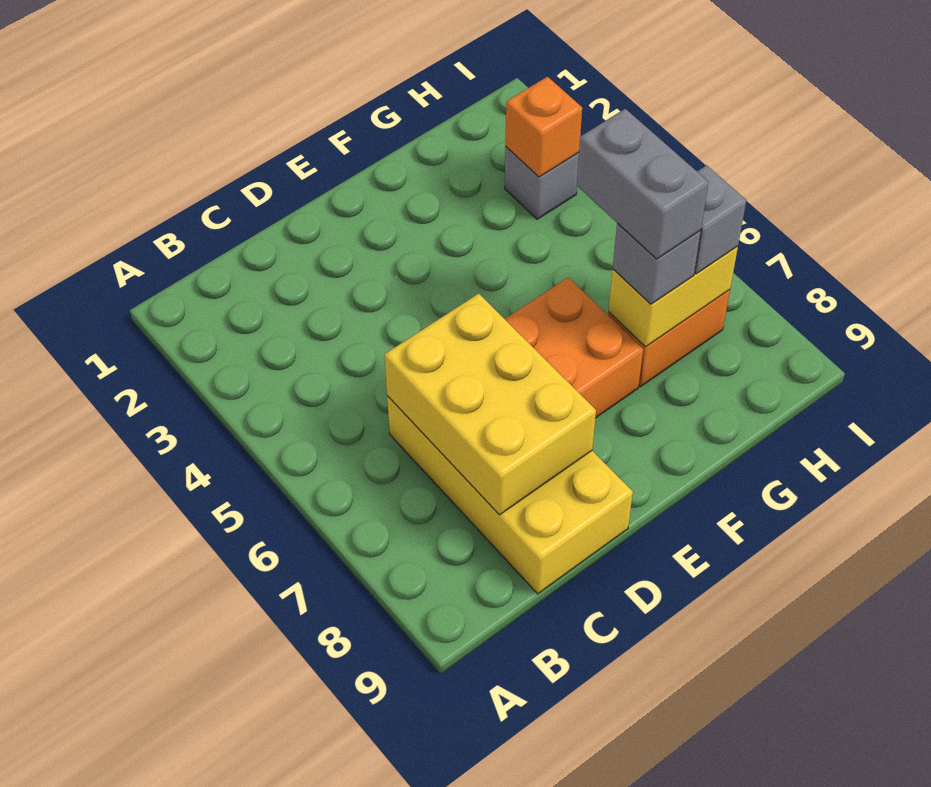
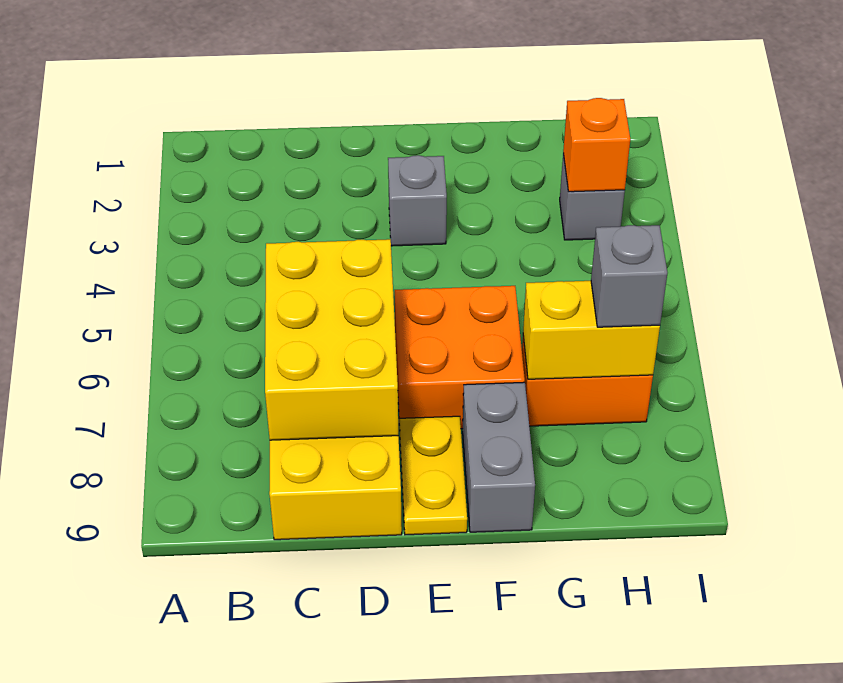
none -> yellow 1x2 plate [400,416,467,535]
grey 1x2 brick [577,109,708,259] -> grey 1x2 brick moved to [463,382,535,532]
grey 1x1 brick [613,223,701,304] -> grey 1x1 brick moved to [388,155,447,246]

